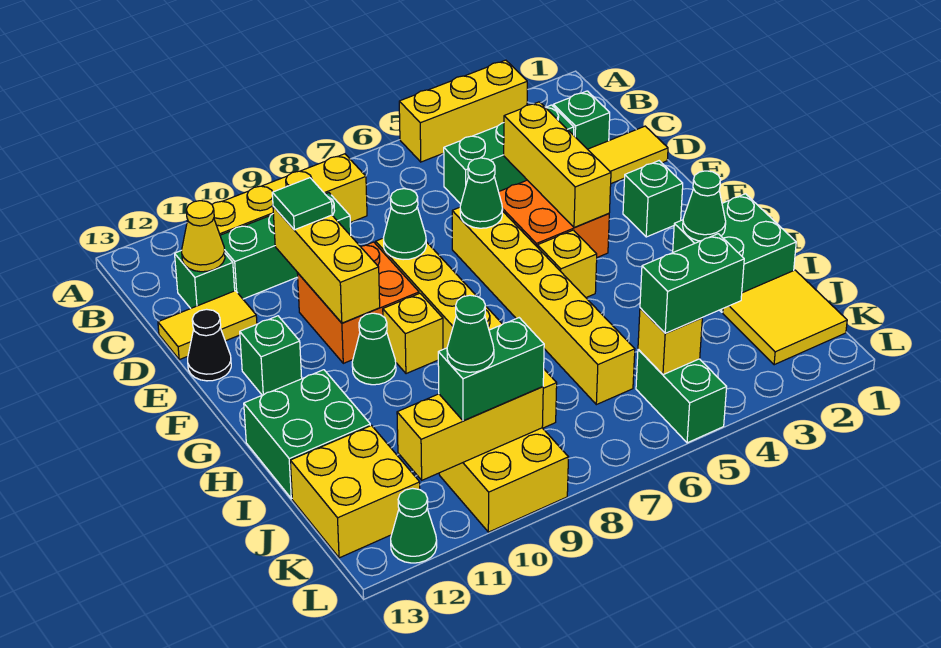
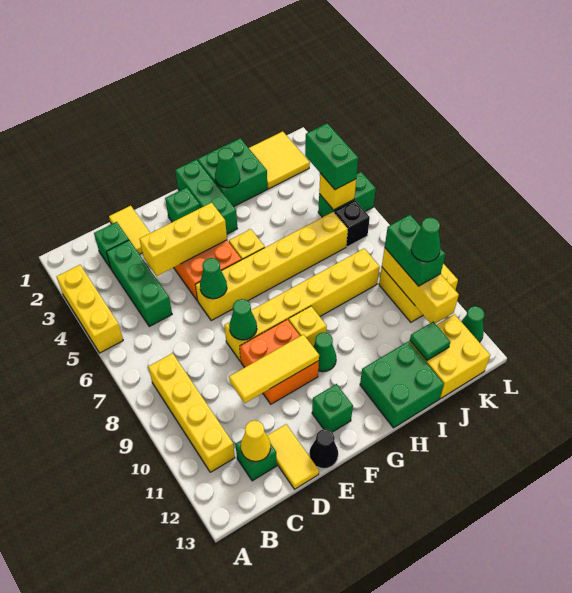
green 1x3 brick [220,193,351,299] -> green 1x3 brick moved to [175,160,237,234]
yellow 1x3 brick [273,206,380,323] -> yellow 1x3 tile [229,334,319,403]
green 1x1 tile [272,178,332,230] -> green 1x1 tile moved to [410,322,450,360]
none -> black 1x1 brick [334,200,370,247]

